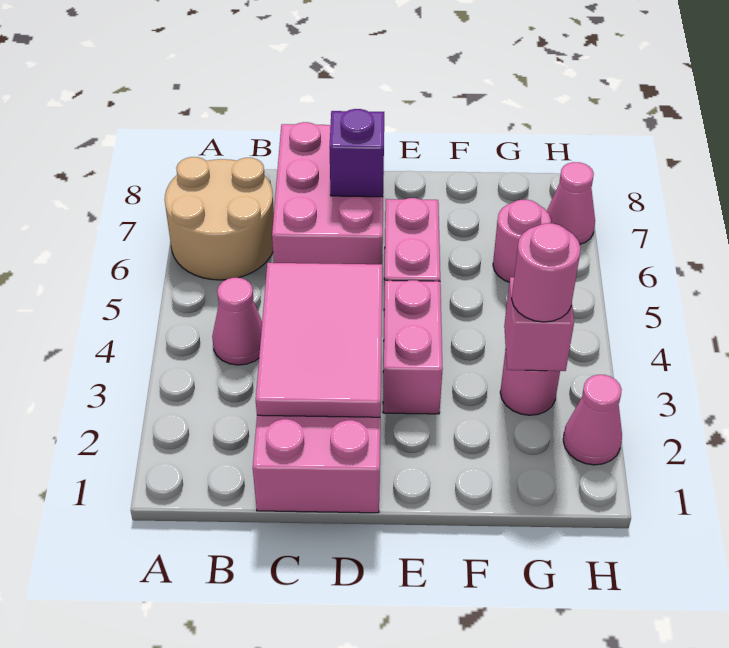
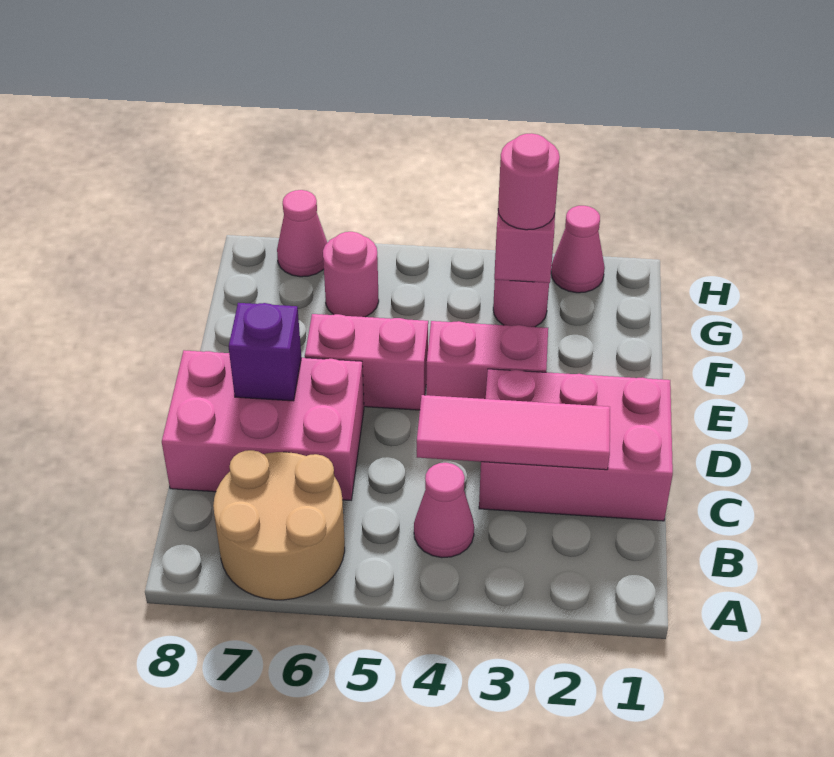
pink 2x3 tile [256,263,382,417] -> pink 1x3 tile [417,395,610,470]

